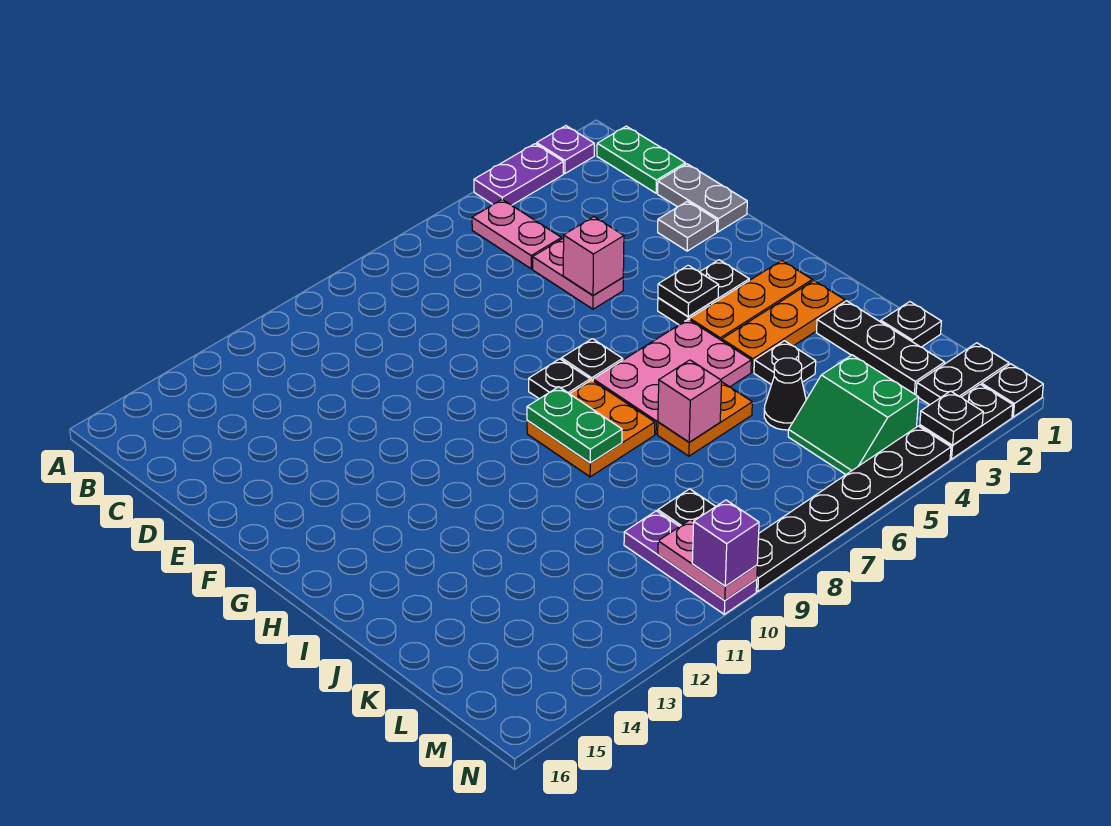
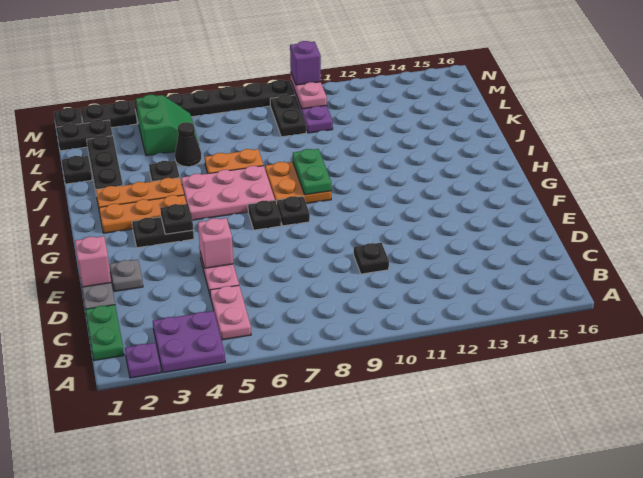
purple 1x2 plate [474,144,563,205] -> purple 2x2 plate [153,311,225,373]
pink 1x1 brick [658,360,722,442] -> pink 1x1 brick moved to [75,236,111,287]
black 1x1 plate [920,391,983,445] -> black 1x1 plate moved to [354,243,389,274]

